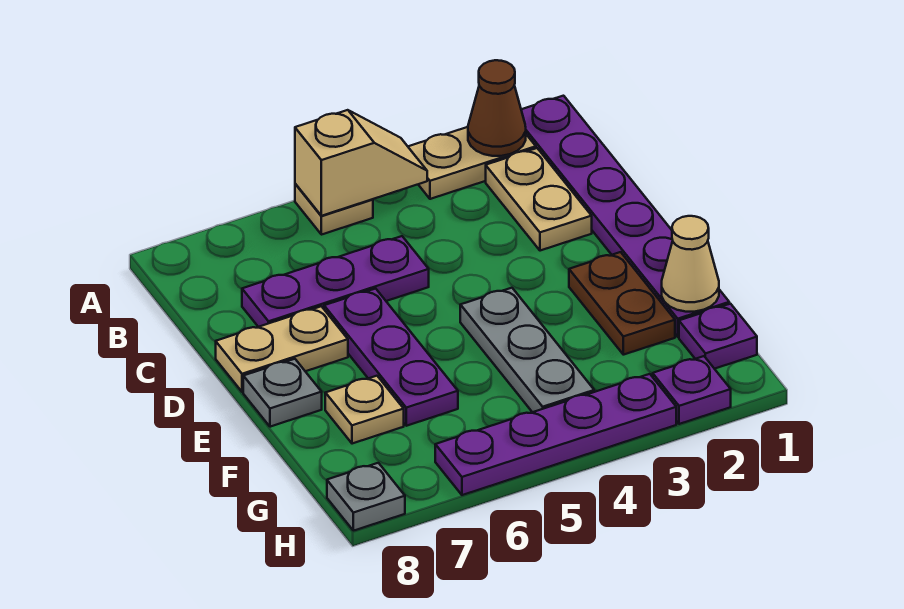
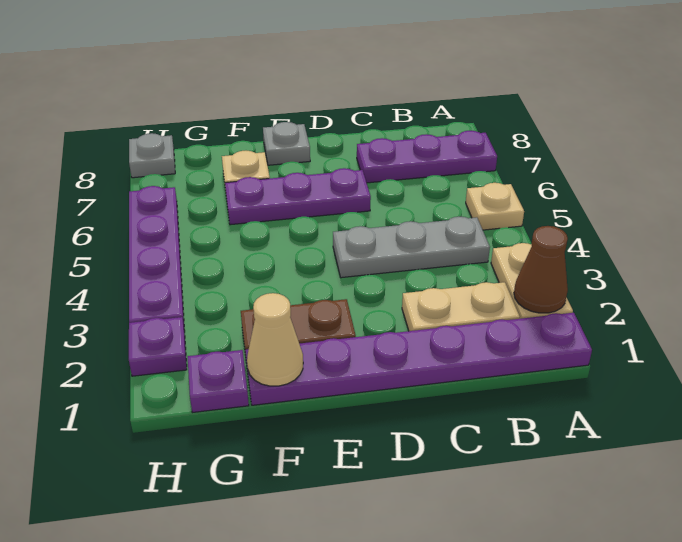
tan 1x2 slope [295,110,427,216] -> none
purple 1x3 plate [242,236,429,327] -> purple 1x3 plate turned to [357,131,497,183]
tan 1x2 plate [216,306,348,392] -> none
grey 1x3 plate [460,288,594,412] -> grey 1x3 plate moved to [333,217,490,278]

